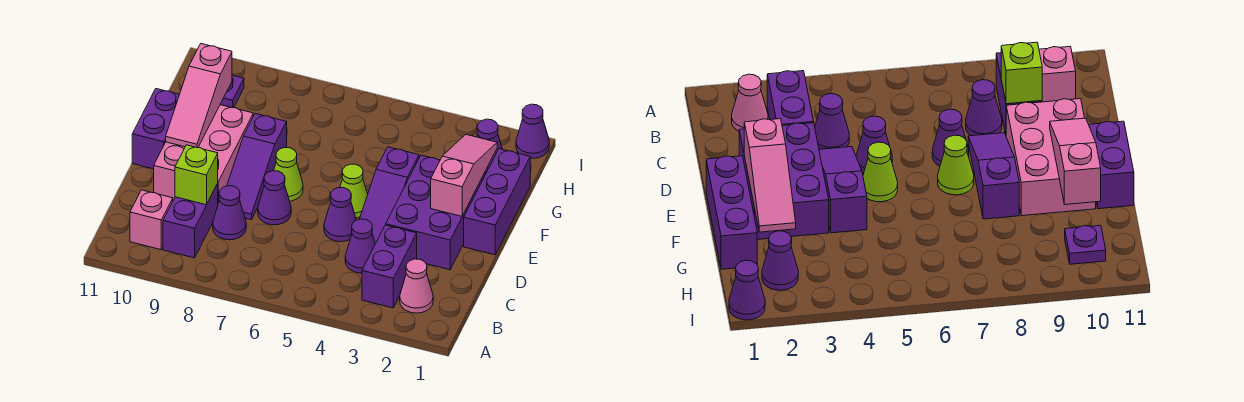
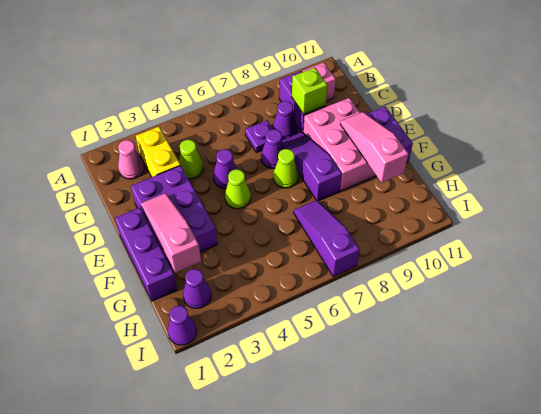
purple 1x2 brick [362,225,417,308] -> yellow 1x2 brick [136,127,181,177]
purple 1x1 cone [345,219,375,273] -> lime 1x1 cone [179,140,203,179]
purple 1x3 slope [360,147,419,244] -> purple 1x3 slope moved to [294,200,360,277]
pink 1x3 slope [431,135,497,216] -> pink 1x3 slope turned to [141,193,201,273]
purple 1x1 plate [220,75,244,108] -> purple 1x1 plate moved to [245,120,273,153]

